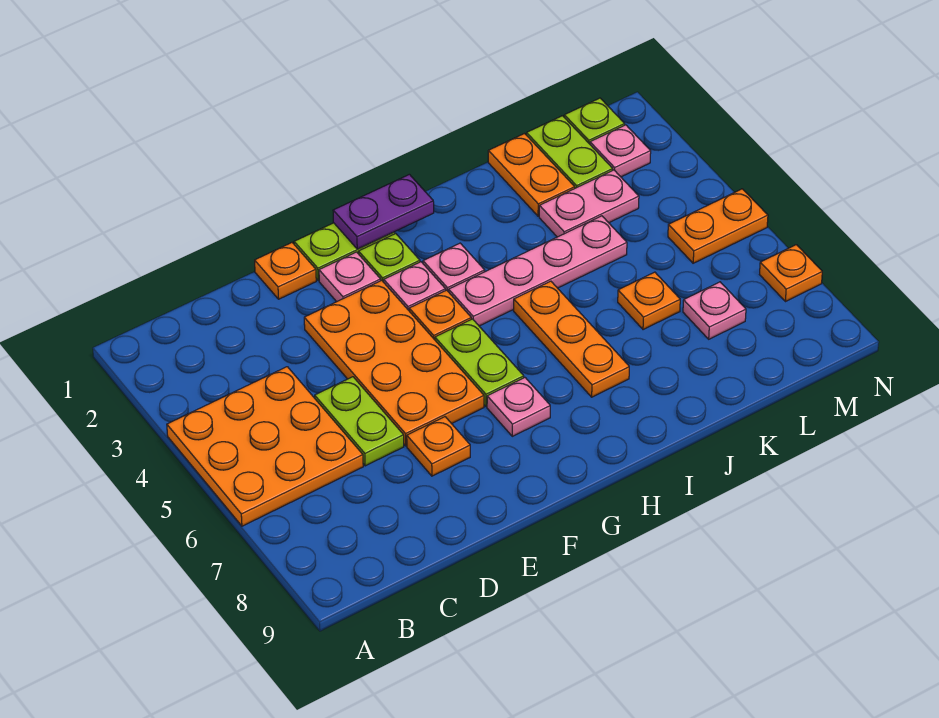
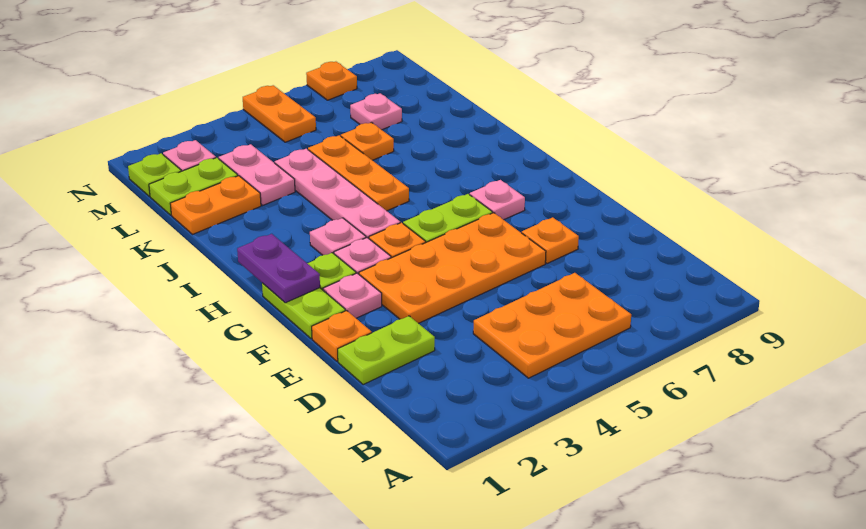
orange 3x3 plate [167,367,363,526] -> orange 2x3 plate [473,273,631,378]
lime 1x2 plate [315,377,404,466] -> lime 1x2 plate moved to [338,316,435,385]
orange 1x3 plate [514,281,629,397] -> orange 1x3 plate turned to [308,135,409,211]

